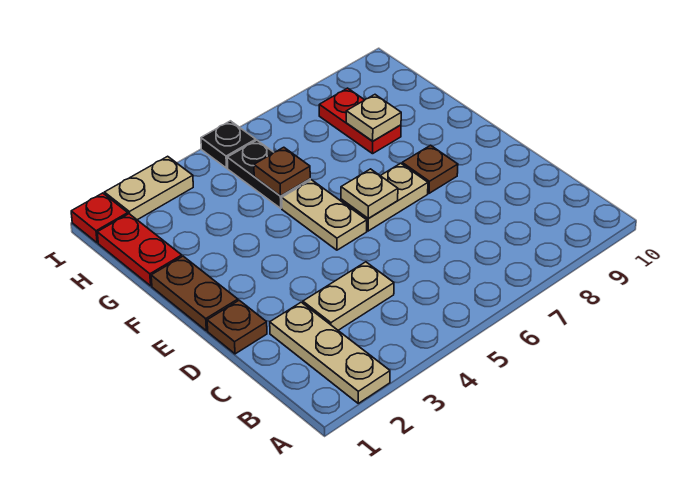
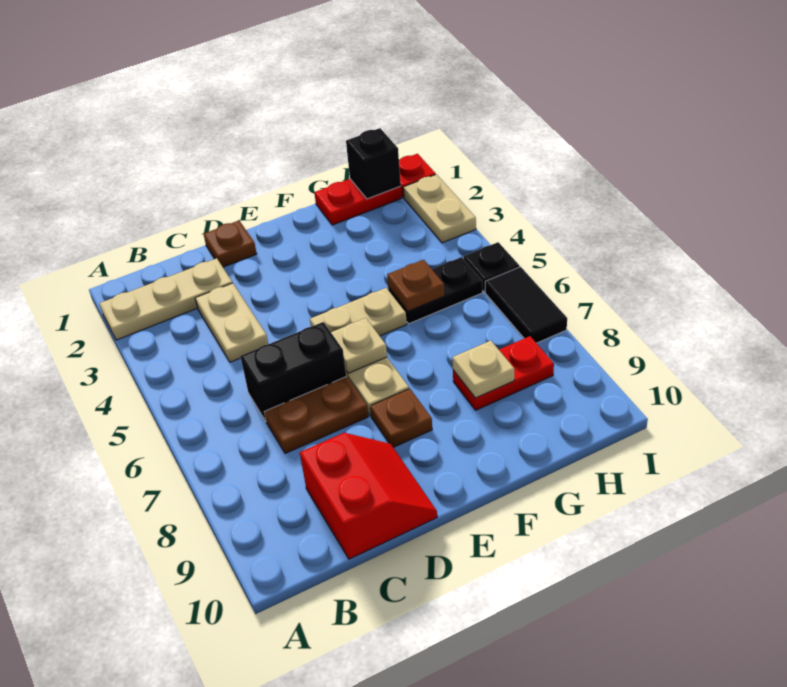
none -> black 1x2 brick [240,322,346,421]
none -> red 2x2 slope [300,433,437,559]
brown 1x2 plate [151,256,238,331] -> brown 1x2 plate moved to [264,376,368,453]
none -> black 1x1 brick [346,128,401,199]
none -> black 1x2 tile [485,267,567,343]

